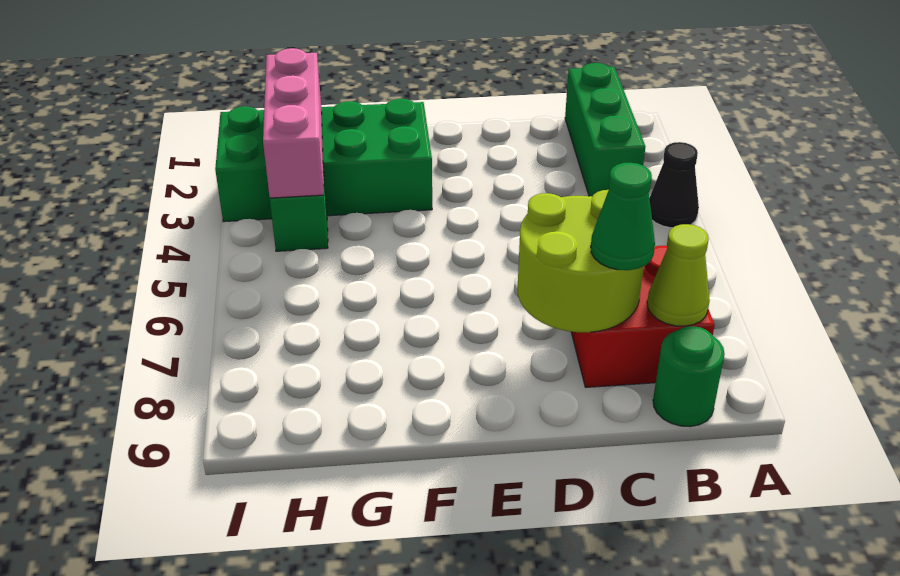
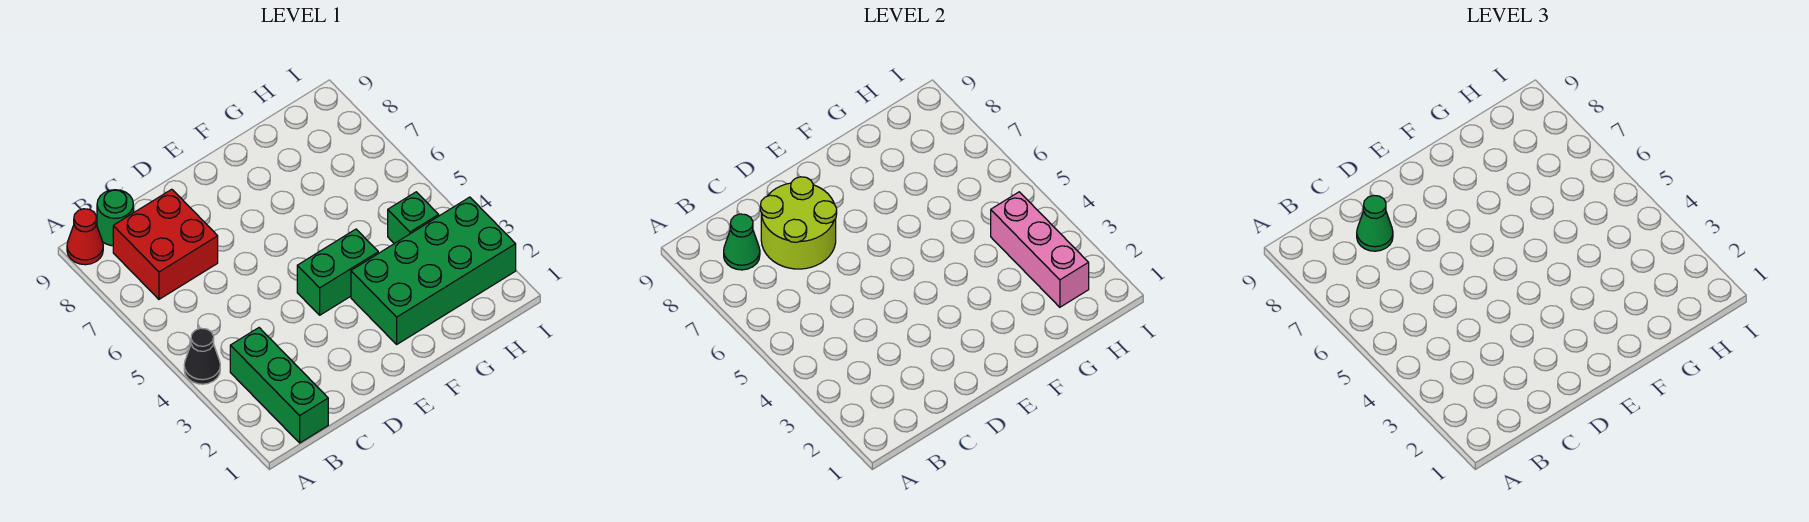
none -> red 1x1 cone [67,209,103,265]
lime 1x1 cone [647,224,710,326] -> green 1x1 cone [724,214,760,270]
none -> green 1x2 brick [297,229,378,315]

